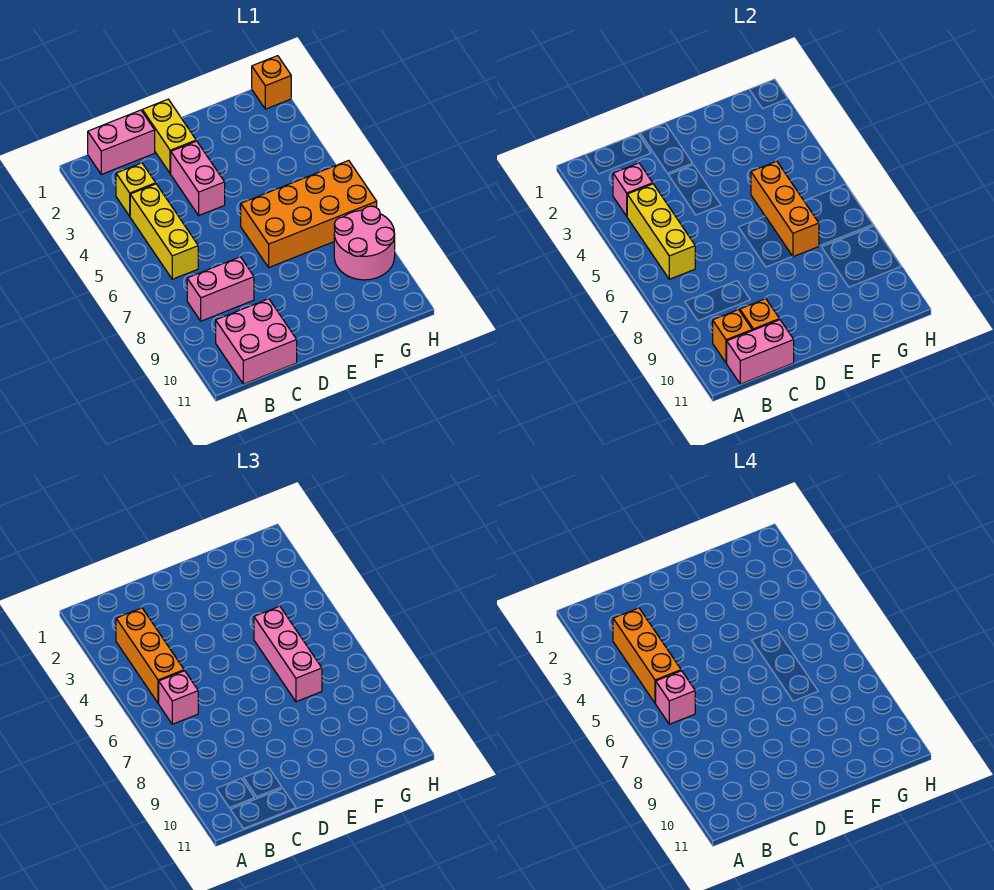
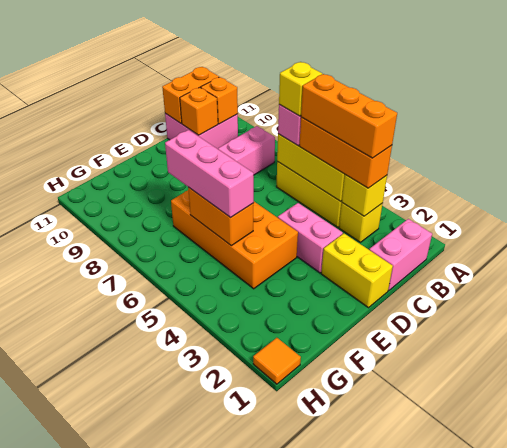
pink 1x1 brick [613,163,653,216] -> yellow 1x1 brick [342,175,387,216]
pink 1x1 brick [656,671,695,724] -> yellow 1x1 brick [279,62,322,116]
pink 1x2 brick [727,320,794,384] -> orange 1x2 brick [162,67,219,123]
orange 2x4 brick [241,160,377,267] -> orange 2x4 brick turned to [171,190,298,289]
orange 1x3 brick [751,161,819,257] -> orange 1x2 brick [188,187,254,246]
pink 2x2 round brick [334,206,395,280] -> none
orange 1x1 brick [252,56,291,109] -> orange 1x1 tile [253,338,301,384]

